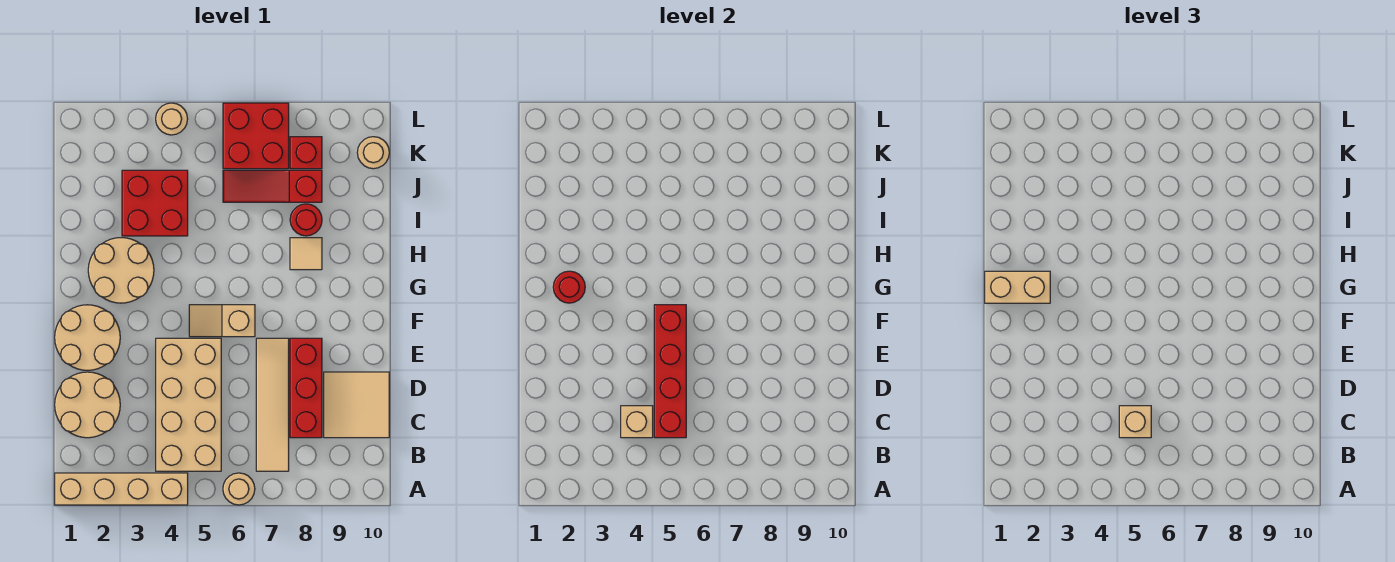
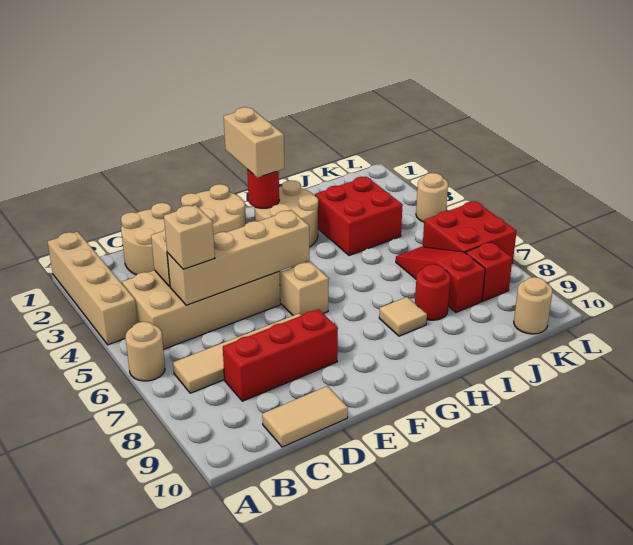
red 1x4 brick [654,305,686,438] -> tan 1x4 brick [167,210,310,305]
tan 2x2 tile [324,372,389,438] -> tan 1x2 tile [262,386,348,447]

